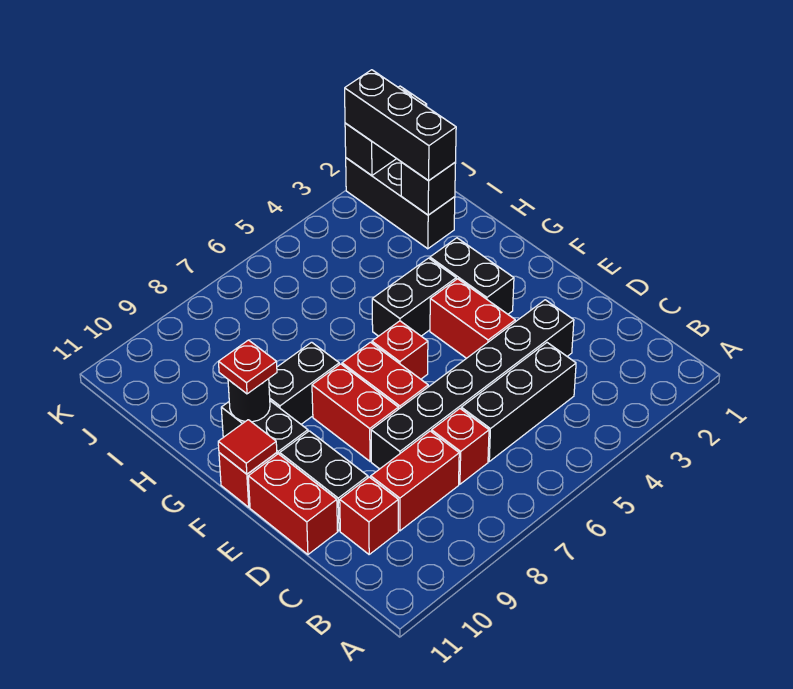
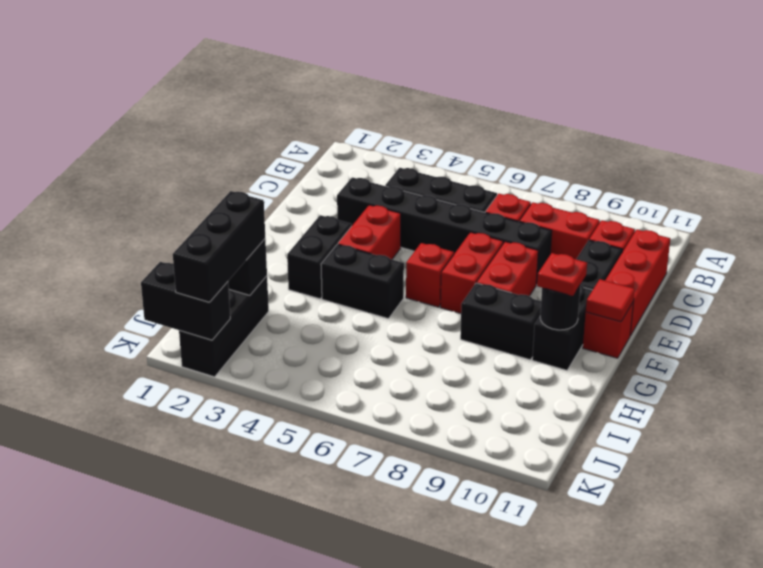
red 1x2 brick [248,454,338,554] -> red 1x3 brick [605,230,670,336]

